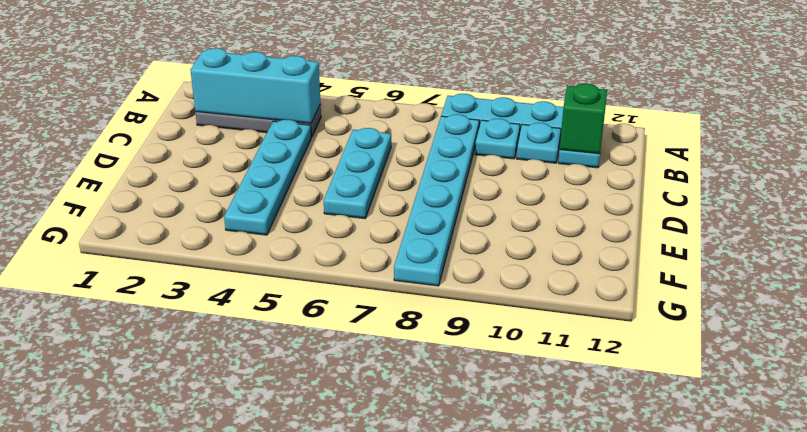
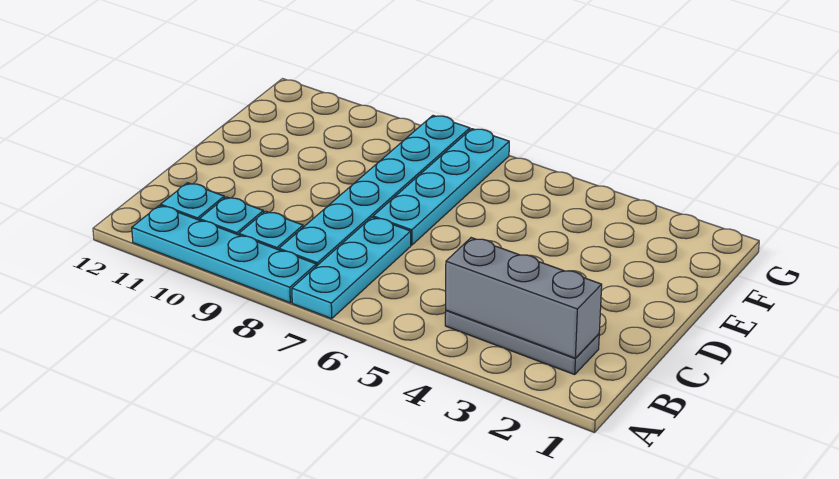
cyan 1x3 brick [190,48,321,124] -> grey 1x3 brick [446,238,602,358]
green 1x1 brick [560,84,607,154] -> none
cyan 1x4 plate [224,120,311,235] -> cyan 1x4 plate moved to [373,129,509,245]
cyan 1x3 plate [324,128,391,219] -> cyan 1x3 plate moved to [292,217,411,319]

